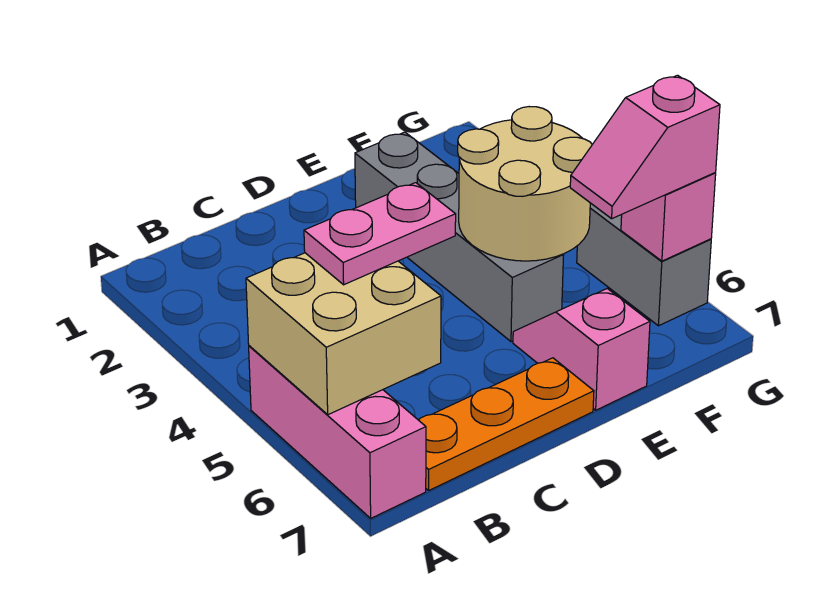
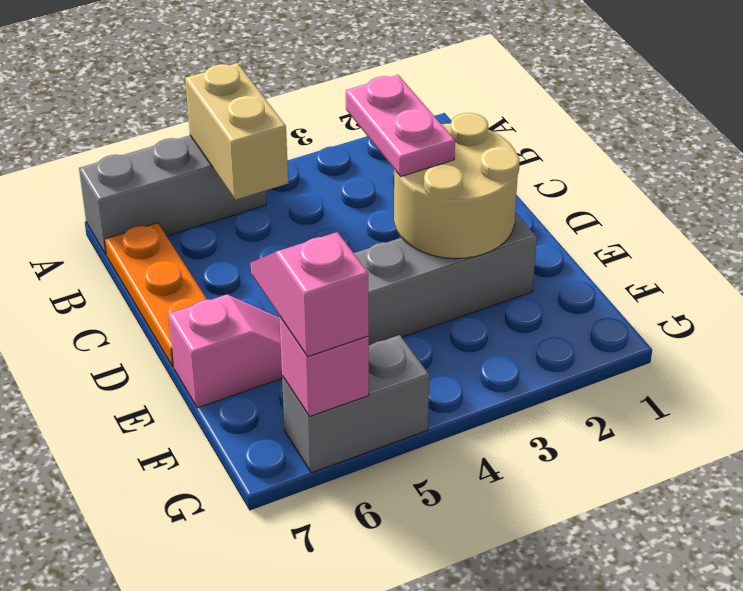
pink 1x3 brick [249,346,426,518] -> grey 1x3 brick [79,135,266,254]
tan 2x2 brick [246,253,441,415] -> tan 1x2 brick [185,63,288,200]
pink 1x2 plate [304,183,456,285] -> pink 1x2 plate moved to [346,75,455,177]
tan 2x2 round brick [458,107,592,261] -> tan 2x2 round brick moved to [394,113,520,259]

